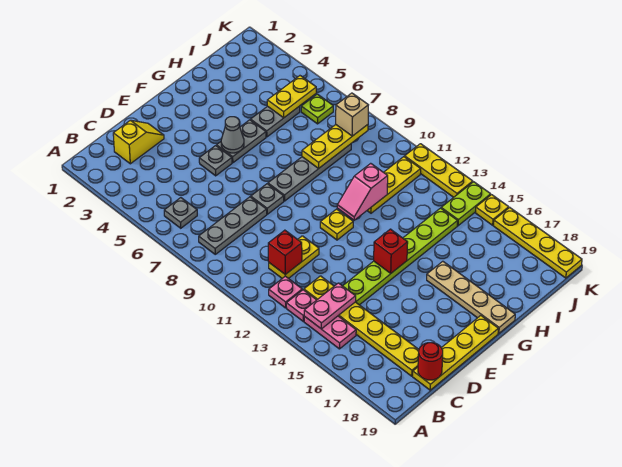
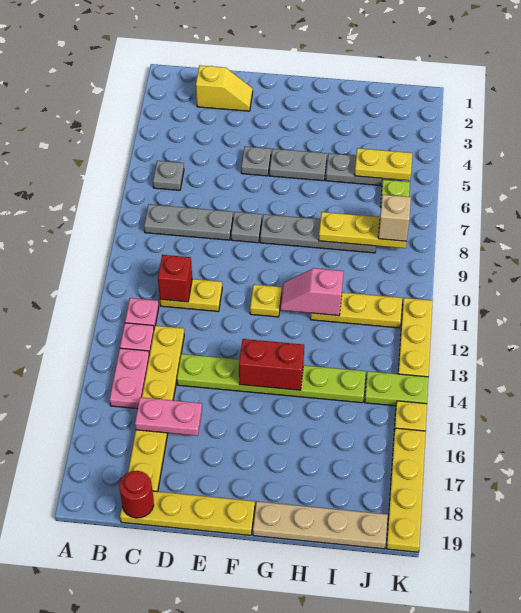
pink 1x2 plate [304,283,356,329] -> pink 1x2 plate moved to [135,397,202,436]
grey 1x1 cone [221,117,244,153] -> none
red 1x1 brick [374,229,408,273] -> red 1x2 brick [239,339,304,390]
tan 1x4 plate [427,261,515,333] -> tan 1x4 plate turned to [253,501,388,549]

